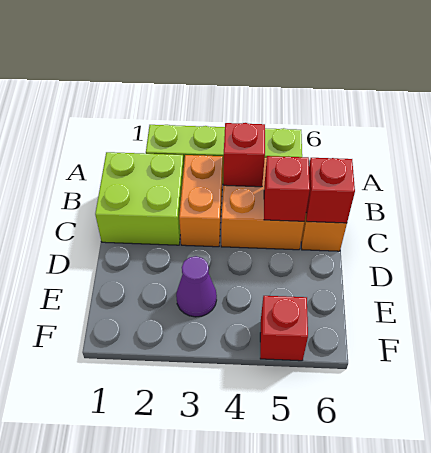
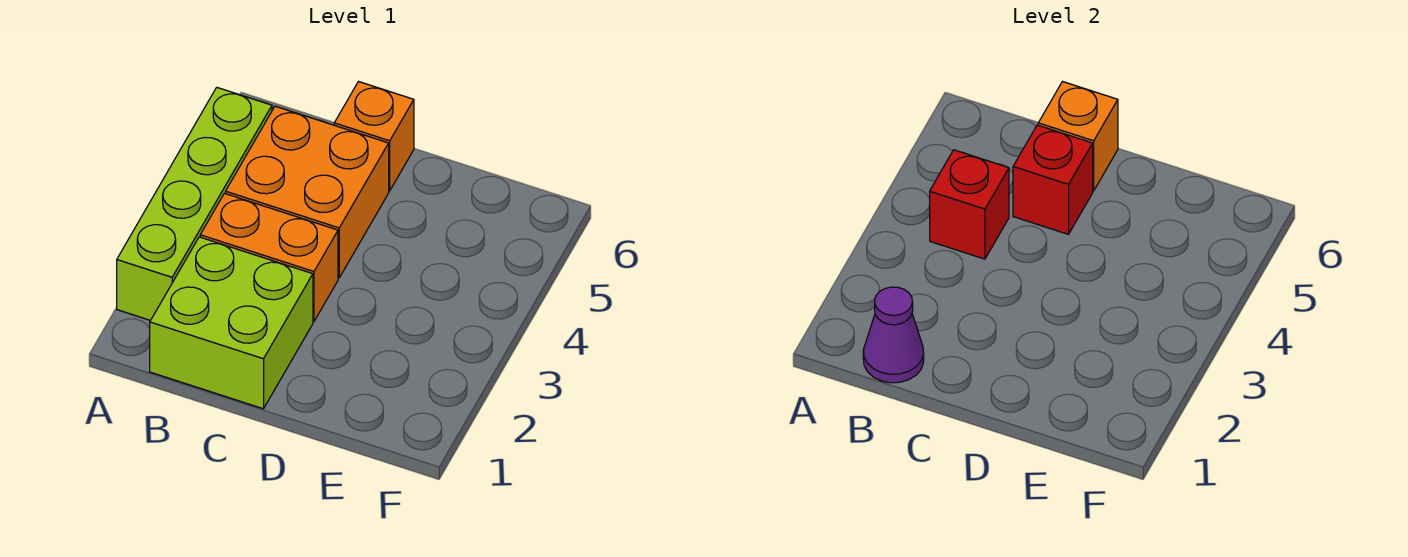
red 1x1 brick [306,158,355,223] -> orange 1x1 brick [1038,82,1118,191]
purple 1x1 cone [176,256,217,317] -> purple 1x1 cone moved to [863,287,924,383]
red 1x1 brick [260,296,308,361] -> none

